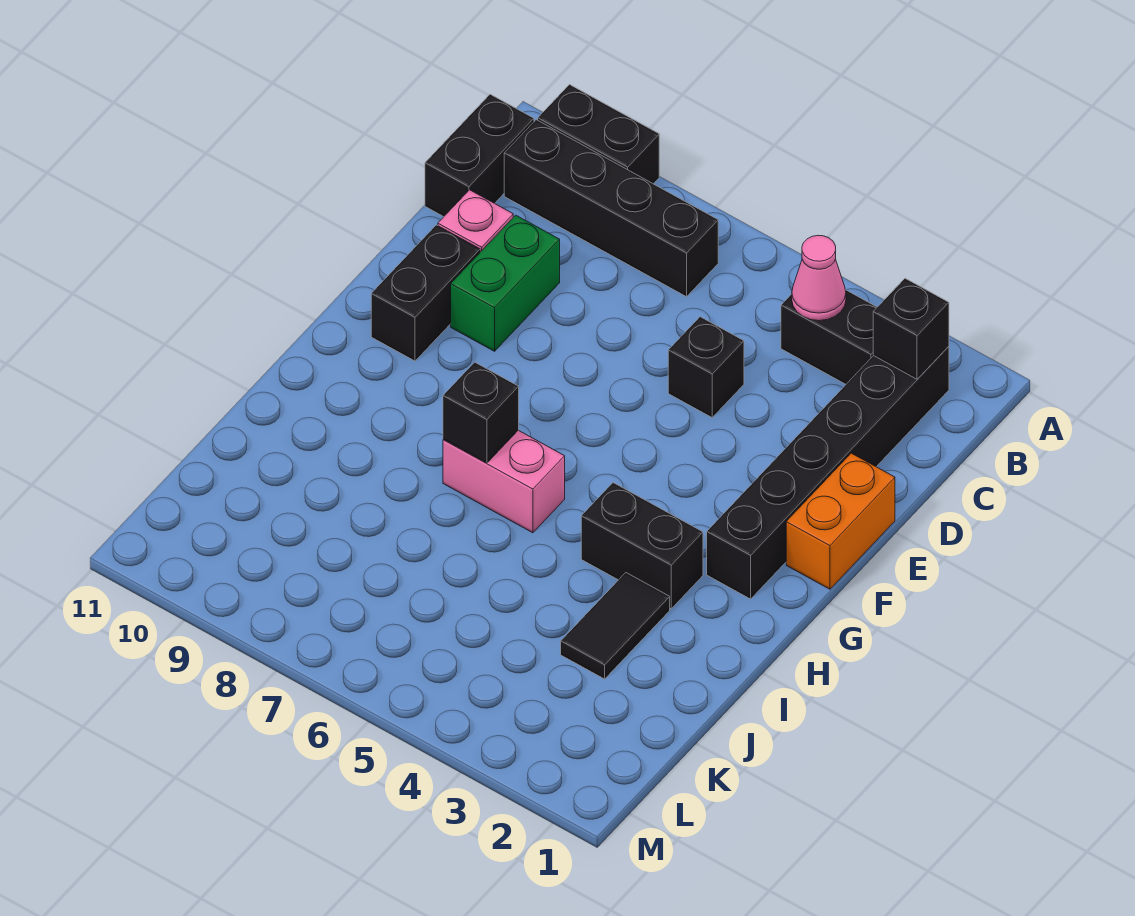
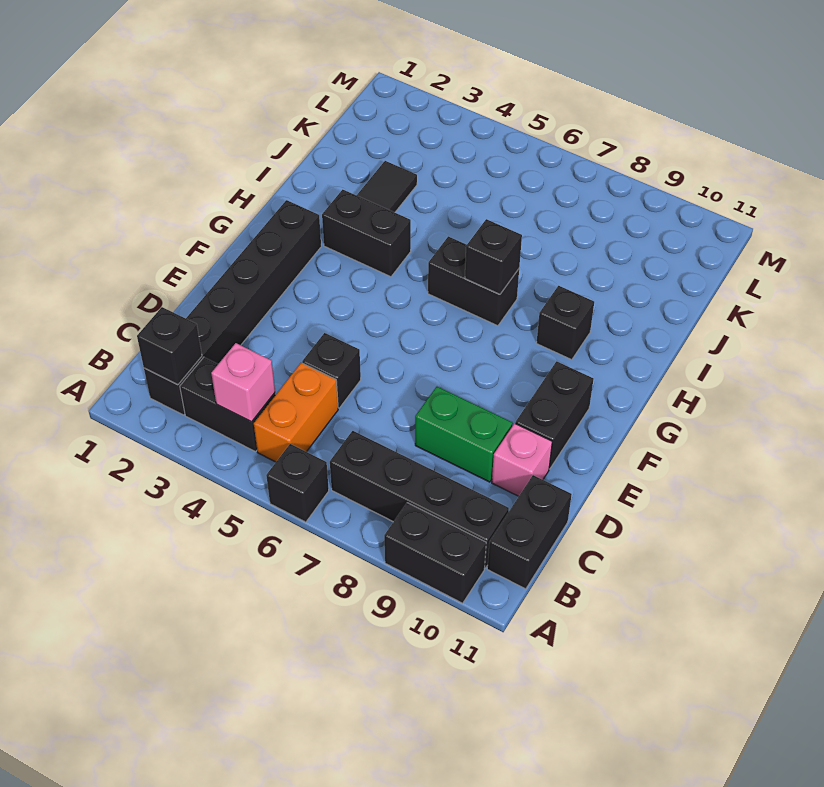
none -> black 1x1 brick [266,444,329,522]
pink 1x1 cone [792,235,846,321] -> pink 1x1 brick [211,343,275,422]
green 1x2 brick [451,215,560,351] -> green 1x2 brick turned to [415,387,513,482]
orange 1x2 brick [786,453,895,589] -> orange 1x2 brick moved to [254,363,338,462]
pink 1x2 brick [443,430,565,533] -> black 1x2 brick [428,236,519,326]
none -> black 1x1 brick [537,286,594,360]

